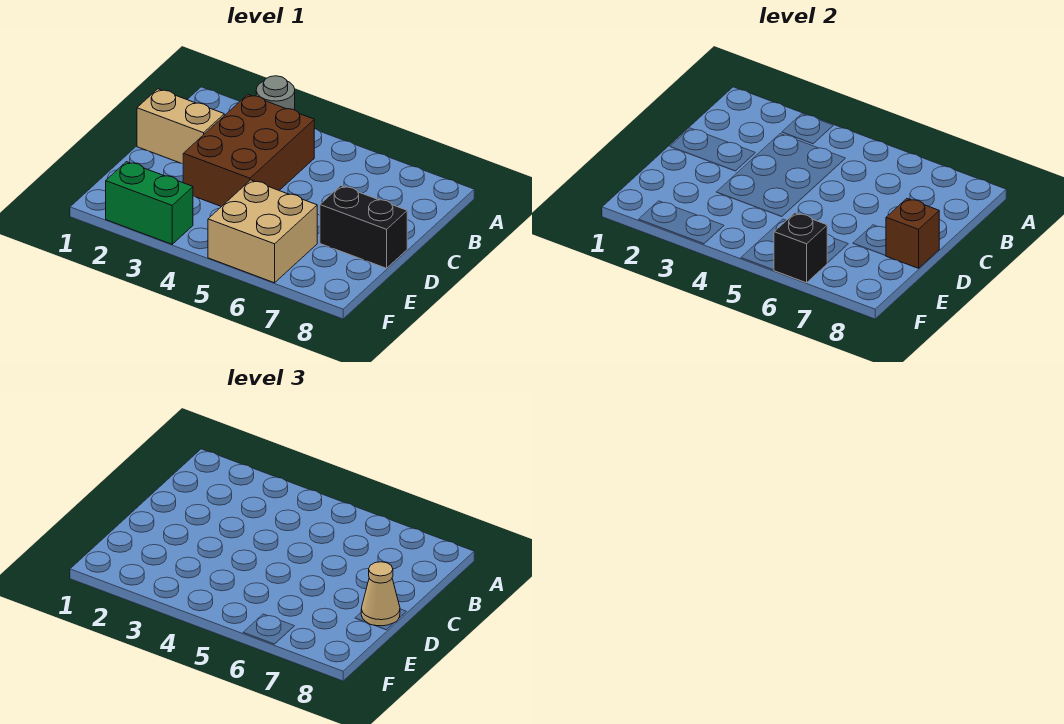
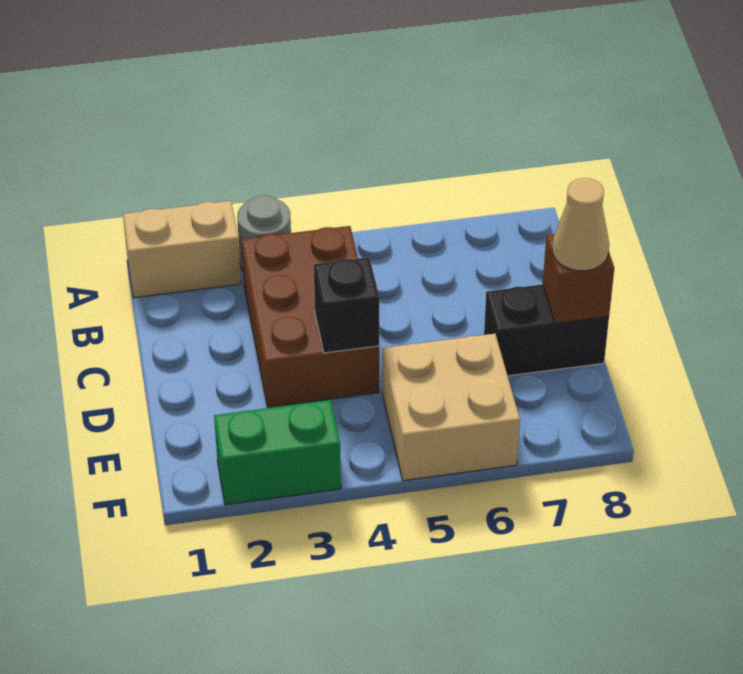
tan 1x2 brick [137,89,224,164] -> tan 1x2 brick moved to [123,201,241,298]
black 1x1 brick [774,213,827,283] -> black 1x1 brick moved to [314,257,379,353]

